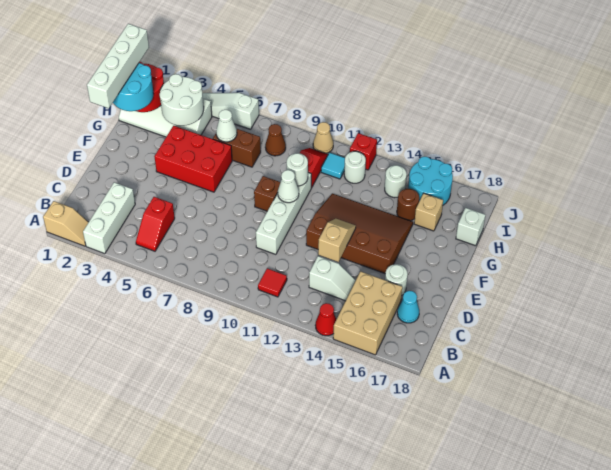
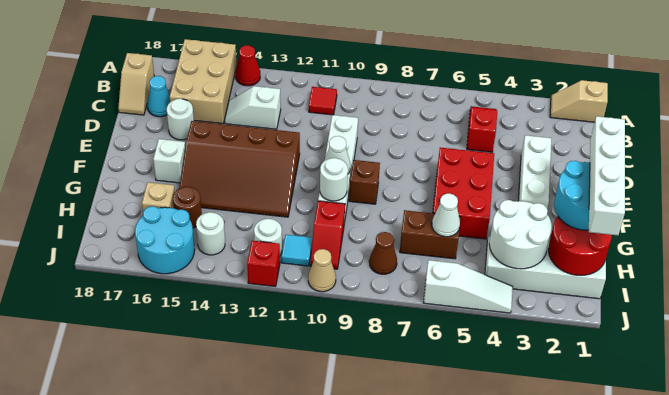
white 1x3 brick [83,182,135,254] -> white 1x3 brick moved to [518,135,551,208]
tan 1x2 slope [318,219,356,262] -> tan 1x2 slope moved to [118,53,154,115]
red 2x3 brick [154,126,232,192] -> red 2x3 brick turned to [433,148,494,239]
white 1x1 brick [456,208,485,246] -> white 1x1 brick moved to [153,139,185,183]

